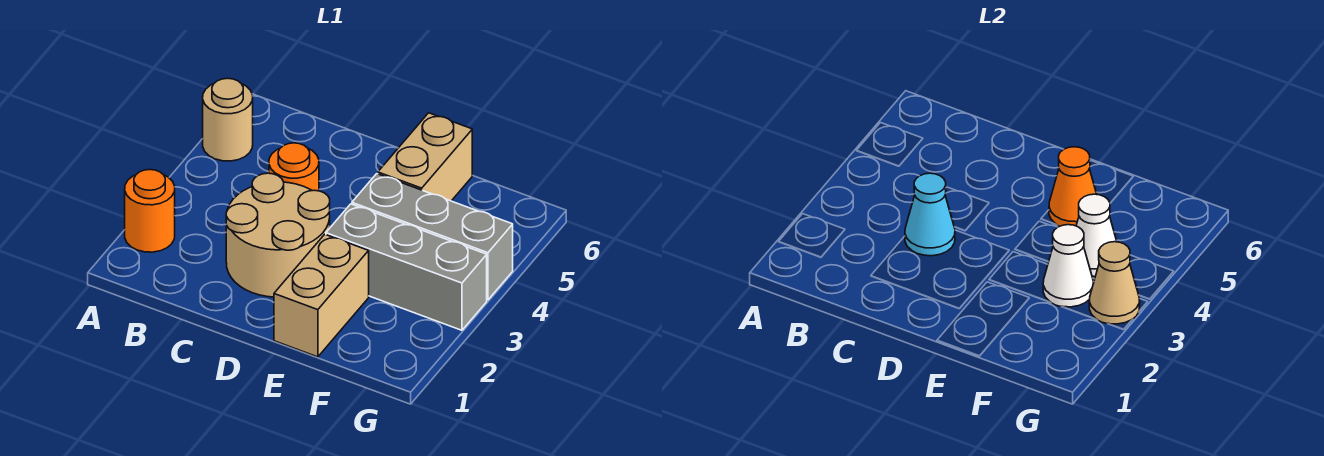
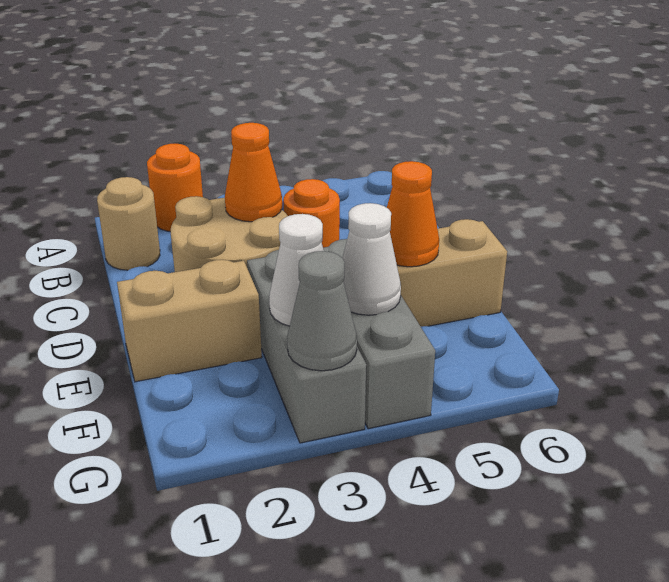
tan 1x1 round brick [203,78,253,161] -> tan 1x1 round brick moved to [97,177,160,270]
cyan 1x1 cone [905,173,955,256] -> orange 1x1 cone [225,123,282,222]
tan 1x1 cone [1089,242,1140,324] -> grey 1x1 cone [287,251,357,371]

